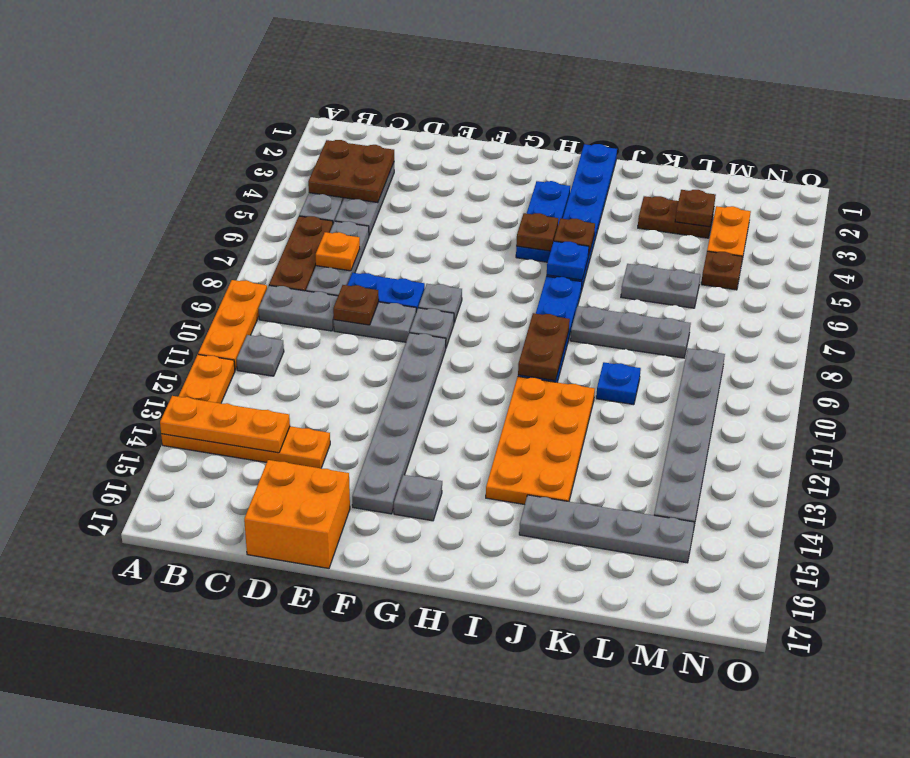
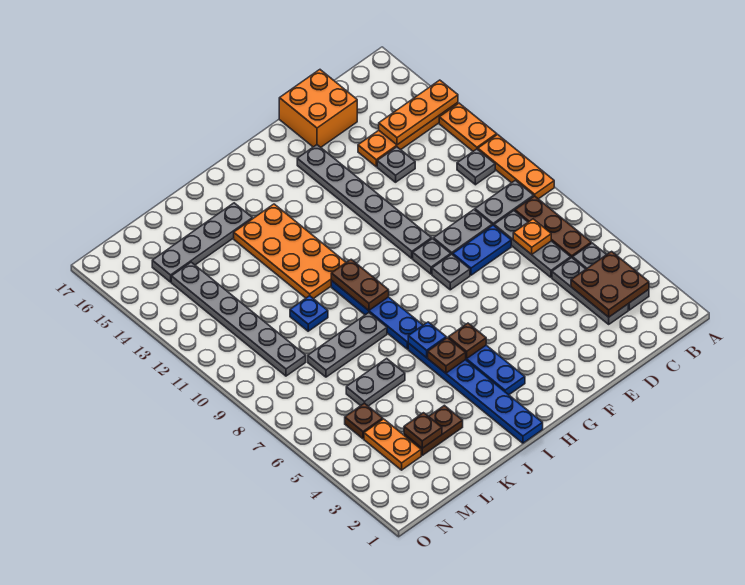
brown 1x1 plate [333,285,379,325] -> none
grey 1x1 plate [394,475,442,521] -> grey 1x1 plate moved to [377,147,415,182]

